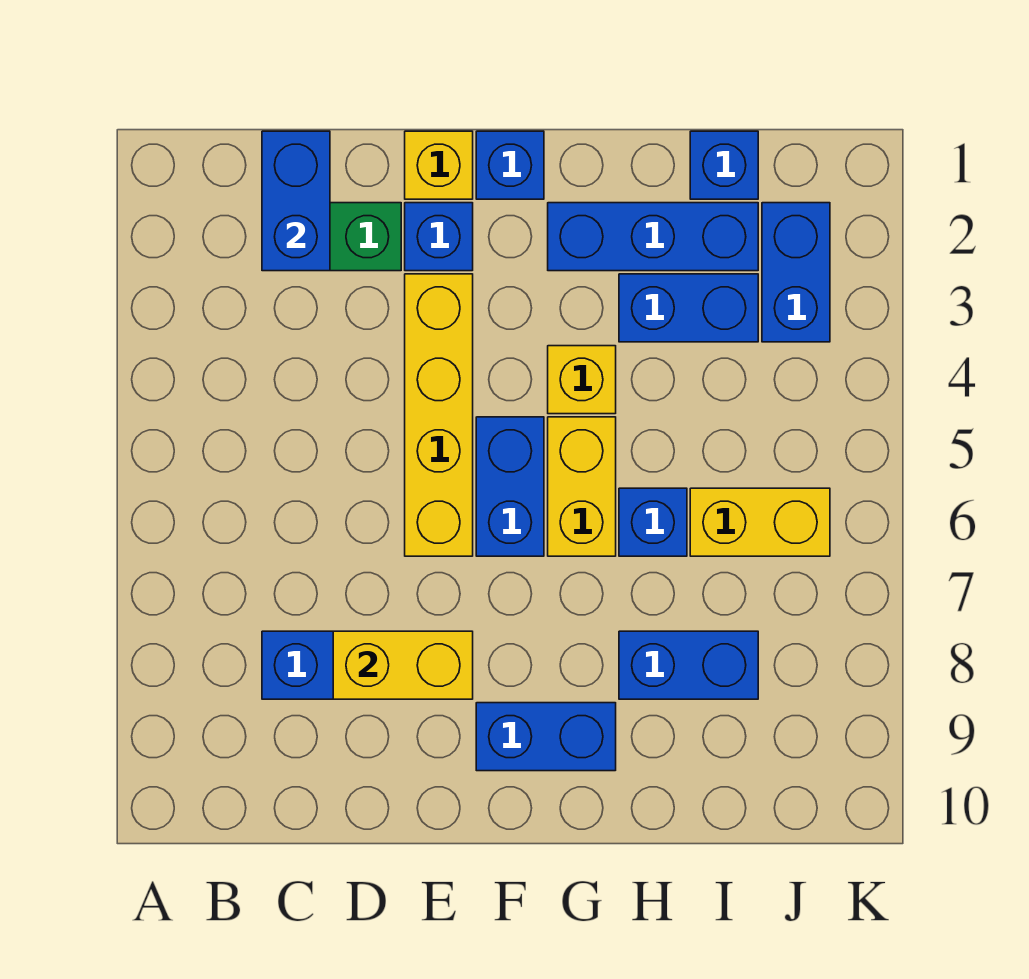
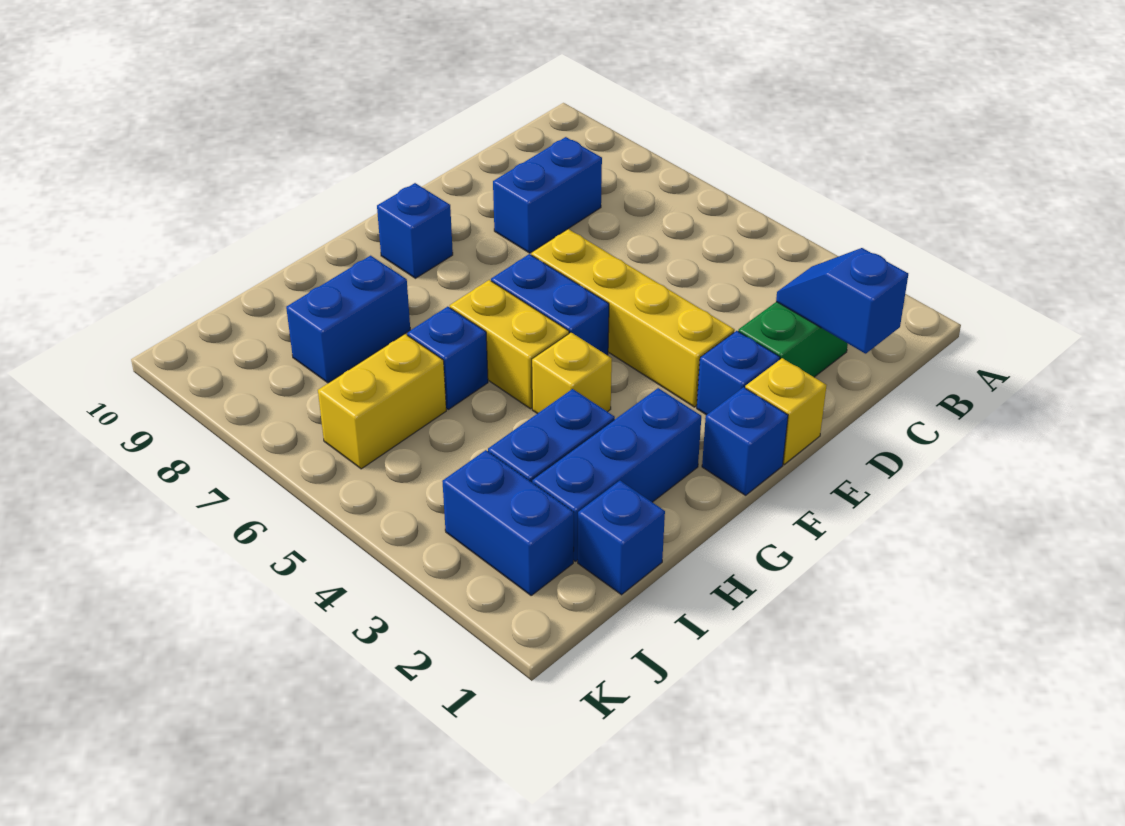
blue 1x2 brick [262,131,330,271] -> blue 1x2 slope [776,248,908,354]
yellow 1x2 brick [333,631,473,699] -> none
blue 1x2 brick [476,703,616,771] -> blue 1x1 brick [377,183,453,278]

